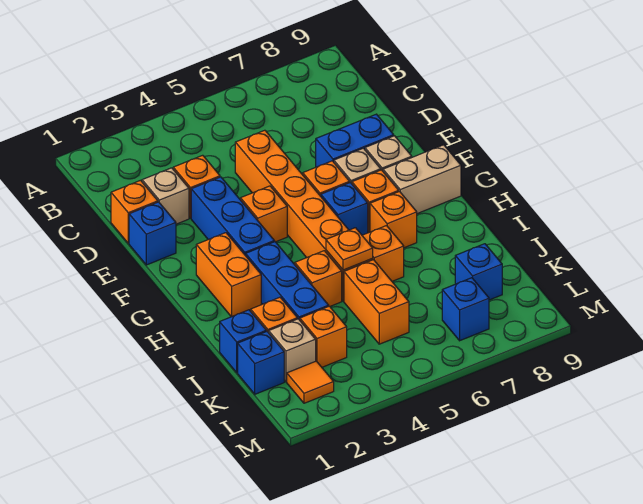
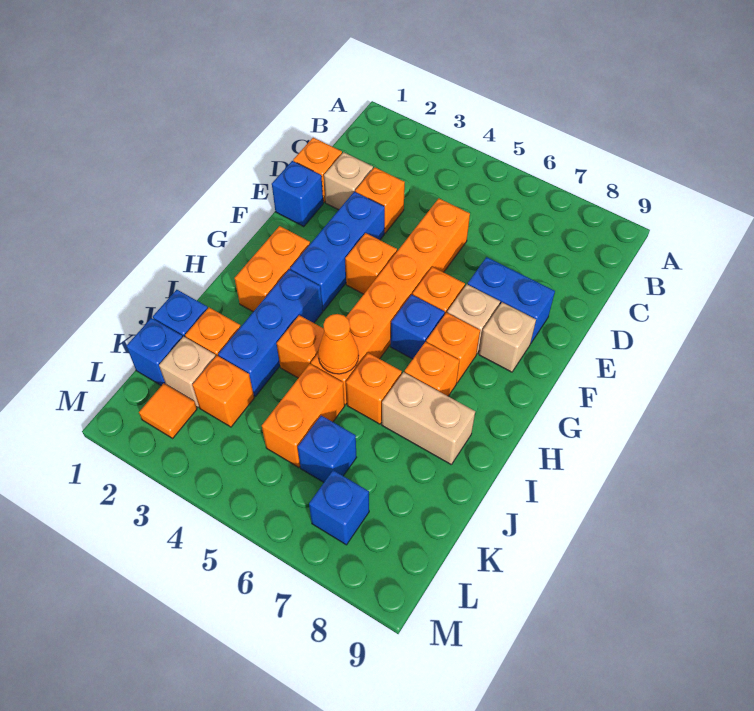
tan 1x2 brick [383,145,461,214] -> tan 1x2 brick moved to [382,372,475,464]
orange 1x1 plate [326,228,373,270] -> orange 1x1 cone [318,314,359,374]
blue 1x1 brick [455,244,502,300] -> blue 1x1 brick moved to [298,416,357,482]

